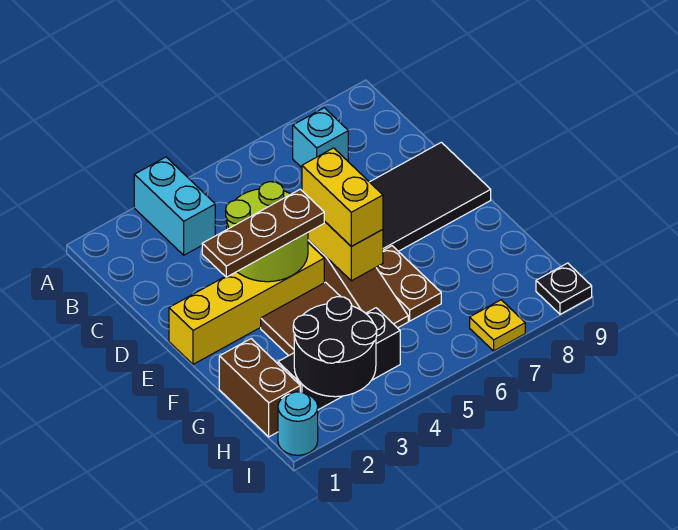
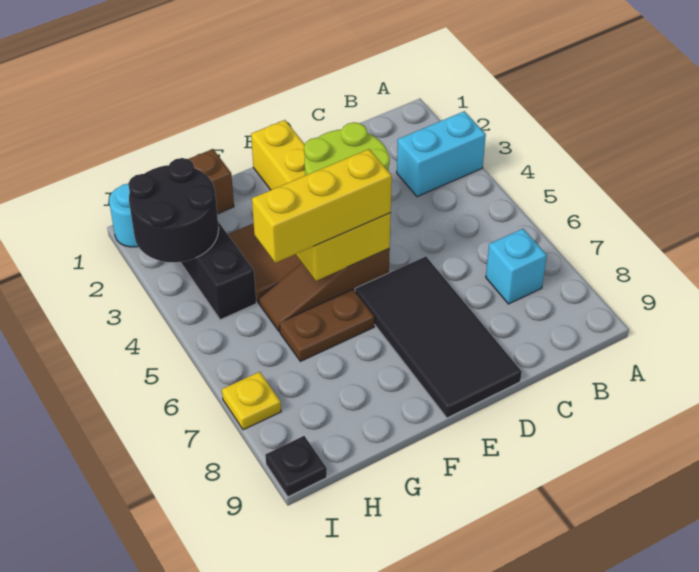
brown 1x3 plate [202,189,324,277] -> none
yellow 1x2 brick [302,148,383,246] -> yellow 1x3 brick [252,149,392,263]

